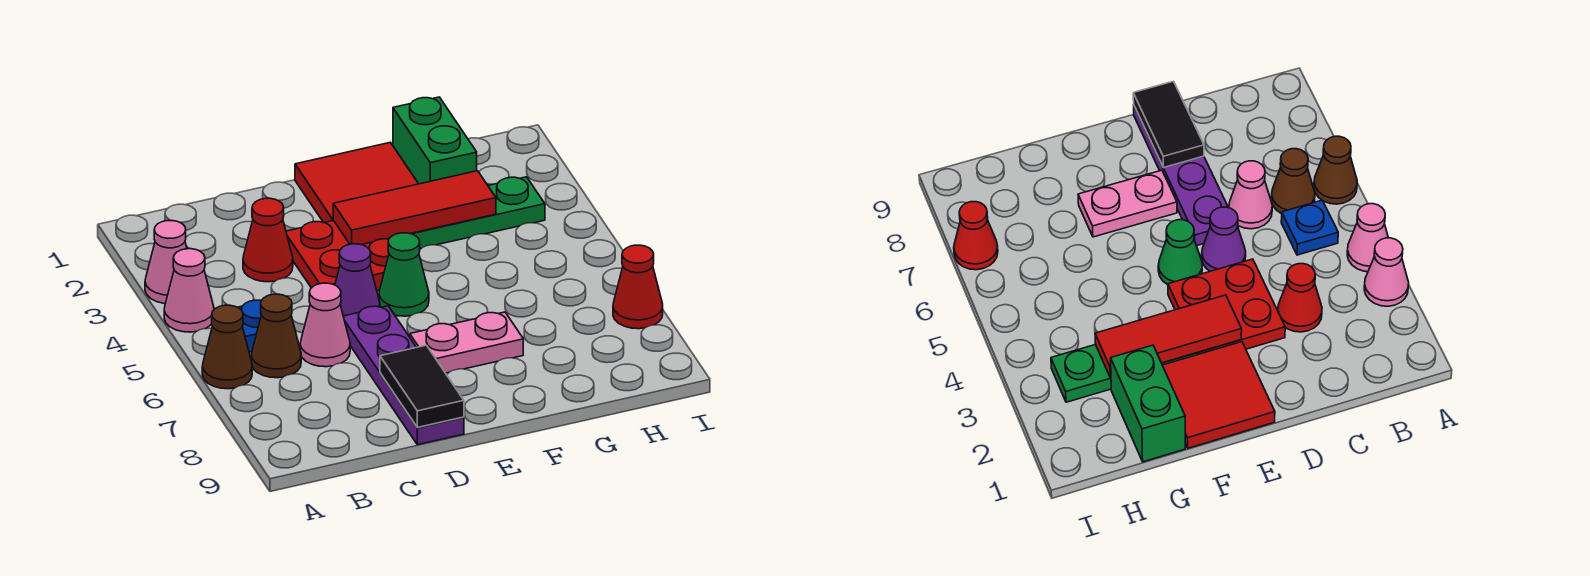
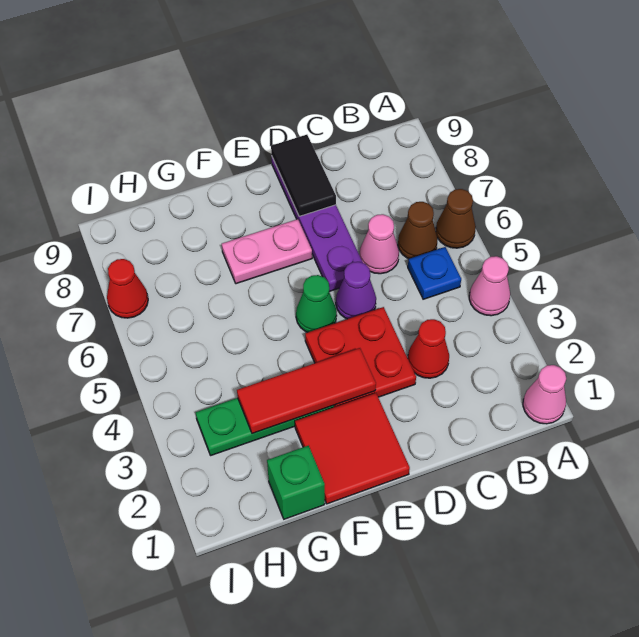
pink 1x1 cone [145,221,187,304] -> pink 1x1 cone moved to [523,365,566,424]
green 1x2 brick [393,97,477,184] -> green 1x1 brick [267,446,325,519]

